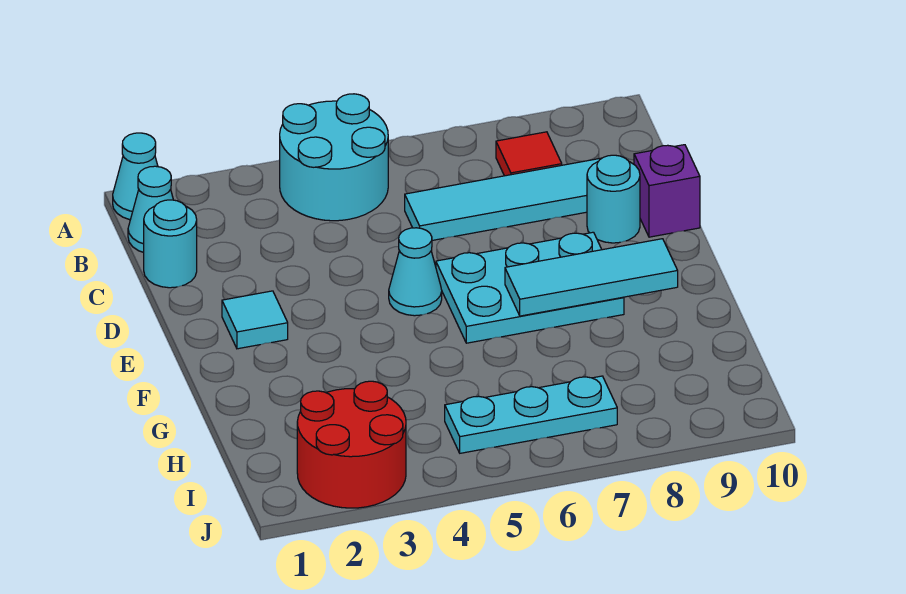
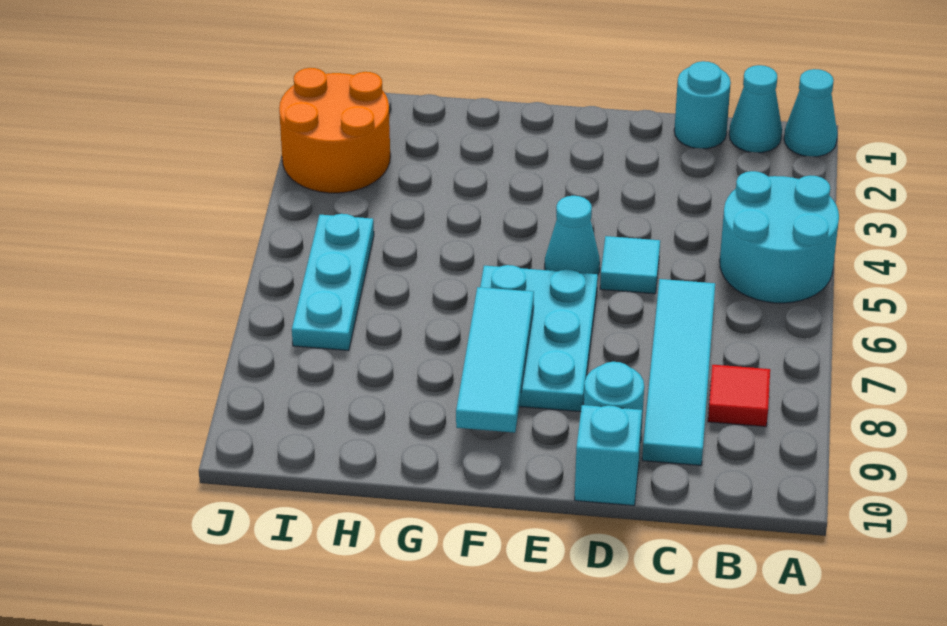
purple 1x1 brick [634,145,700,237] -> cyan 1x1 brick [575,405,642,506]
cyan 1x1 tile [222,291,288,349] -> cyan 1x1 tile moved to [600,236,660,294]
red 2x2 round brick [297,381,406,508] -> orange 2x2 round brick [279,68,390,193]

